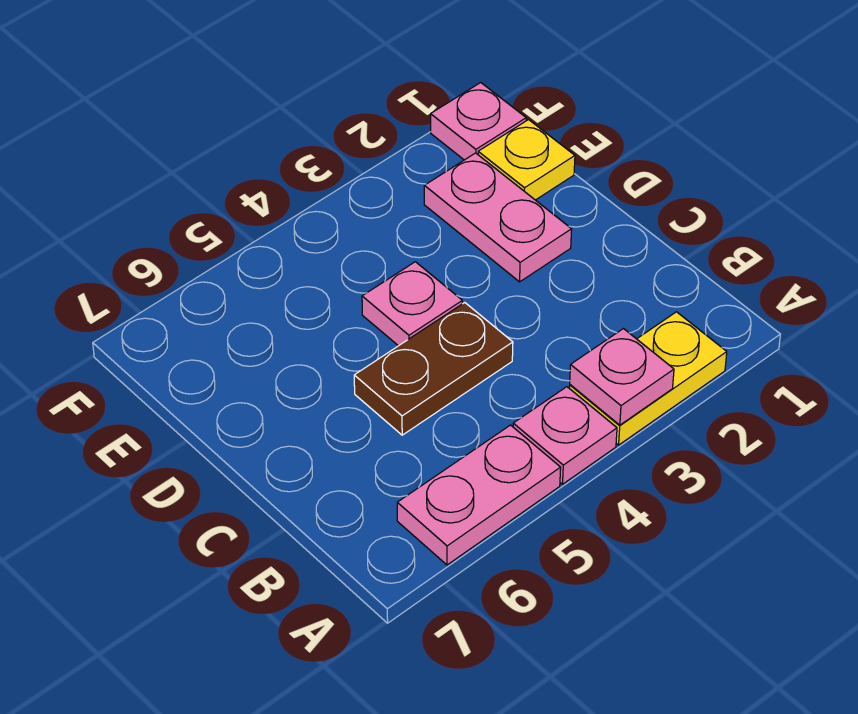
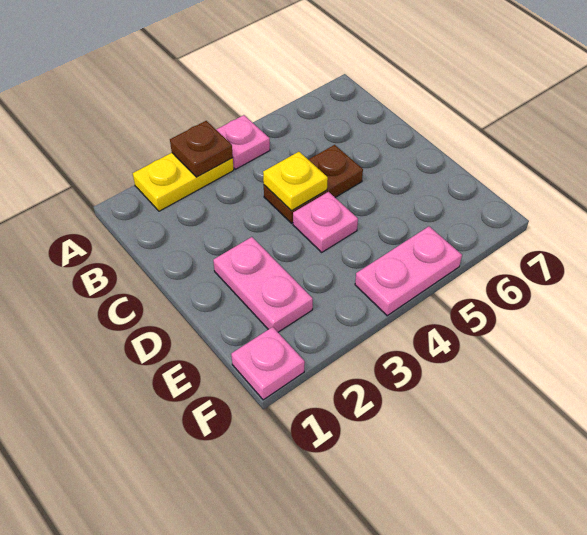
pink 1x1 plate [570,329,674,425] -> brown 1x1 plate [170,121,233,177]
pink 1x2 plate [397,425,561,565] -> pink 1x2 plate moved to [355,226,462,316]
yellow 1x1 plate [478,120,575,200] -> yellow 1x1 plate moved to [263,152,328,211]

